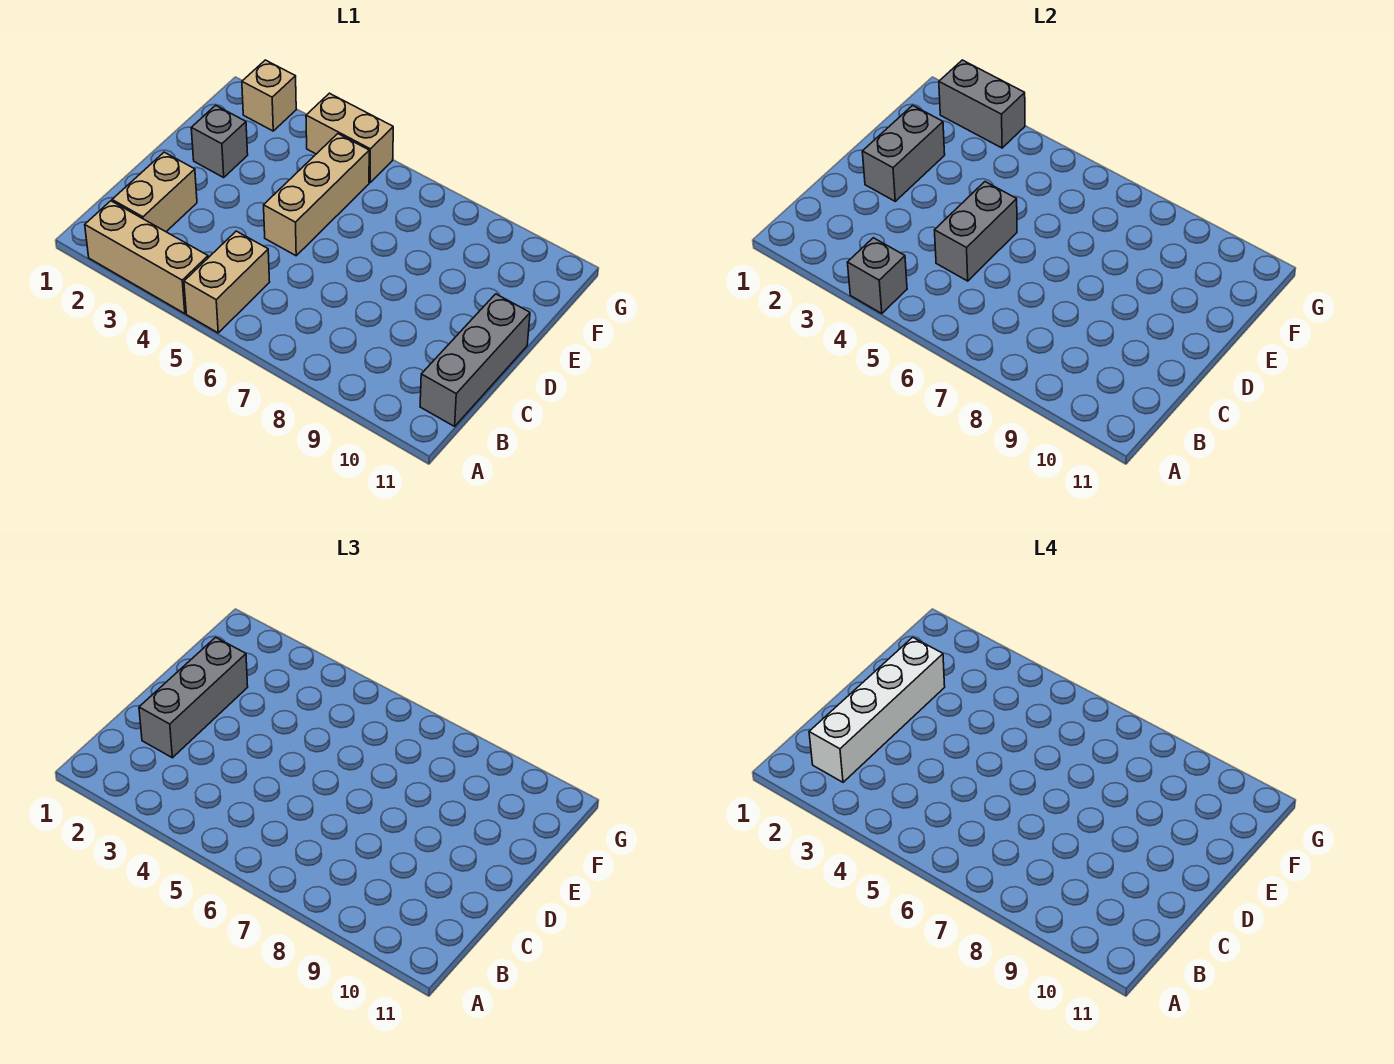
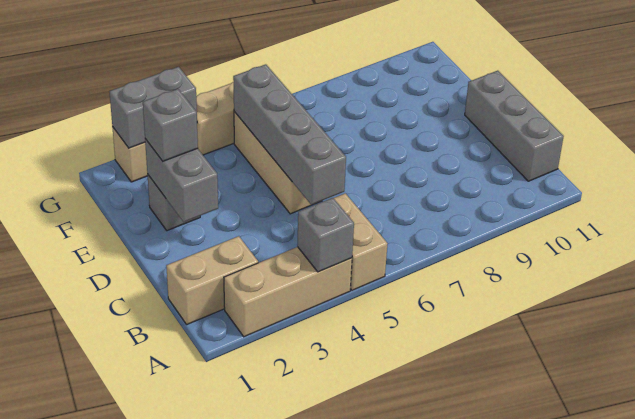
tan 1x2 brick [112,152,197,232] -> tan 1x2 brick turned to [166,236,258,324]
white 1x4 brick [809,637,945,782] -> none
grey 1x3 brick [139,637,248,758] -> grey 1x1 brick [143,89,198,161]
grey 1x2 brick [935,182,1017,281] -> grey 1x4 brick [233,64,346,205]

